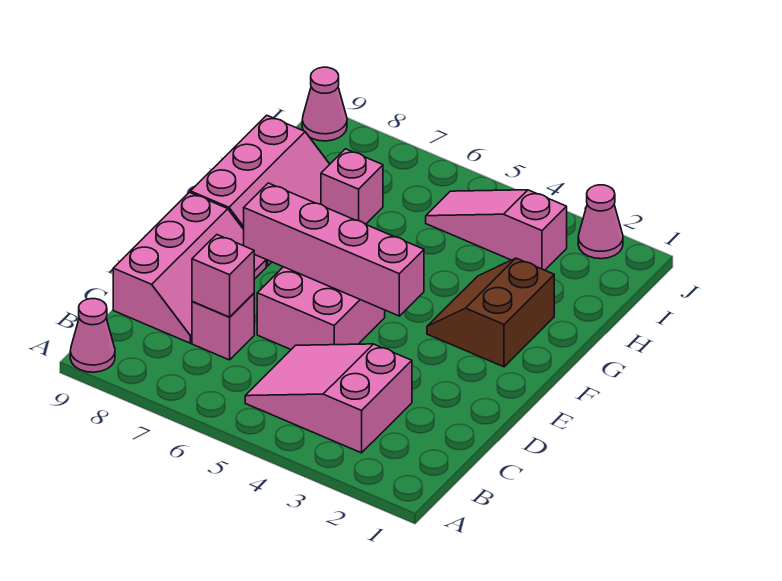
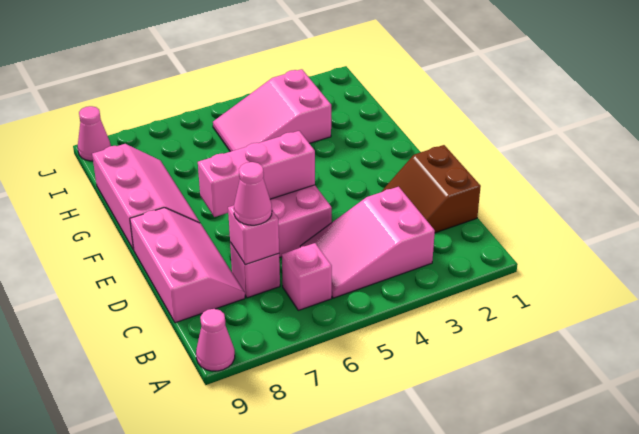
pink 1x4 brick [244,183,424,316] -> pink 1x3 brick [198,131,315,217]
brown 2x2 slope [427,258,554,367] -> brown 2x2 slope moved to [382,145,481,233]
pink 1x1 brick [321,149,383,224] -> pink 1x1 brick moved to [282,243,332,310]
pink 1x3 slope [426,190,567,270] -> pink 2x3 slope [213,69,331,152]
pink 1x1 cone [578,185,623,259] -> pink 1x1 cone moved to [234,162,272,225]

